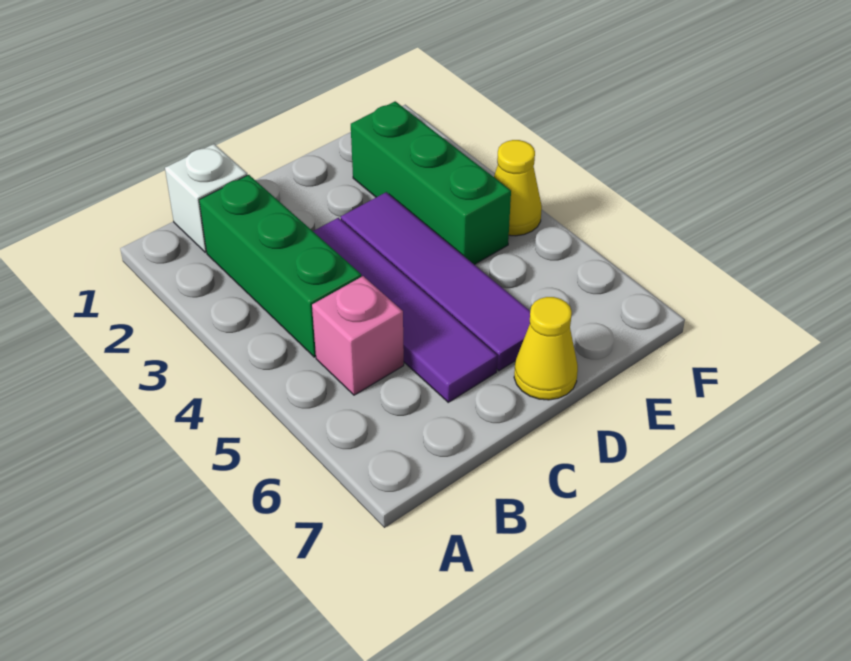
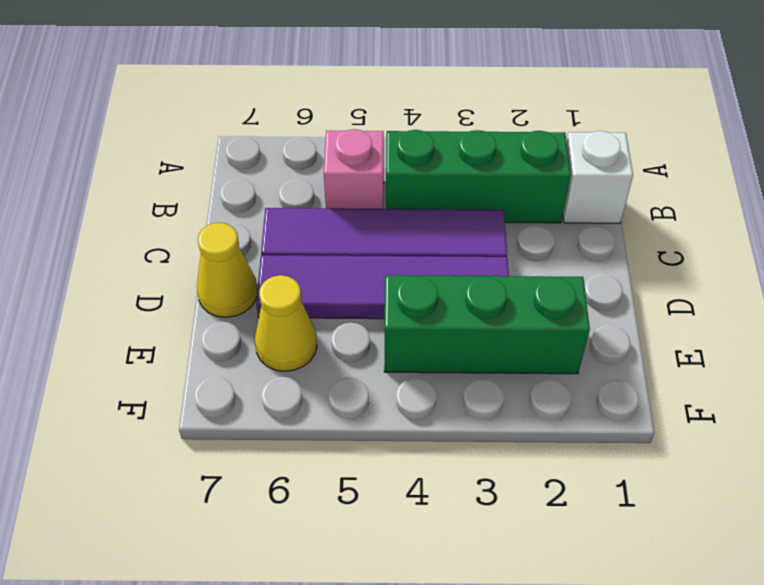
yellow 1x1 cone [494,140,542,236] -> yellow 1x1 cone moved to [255,275,317,371]

